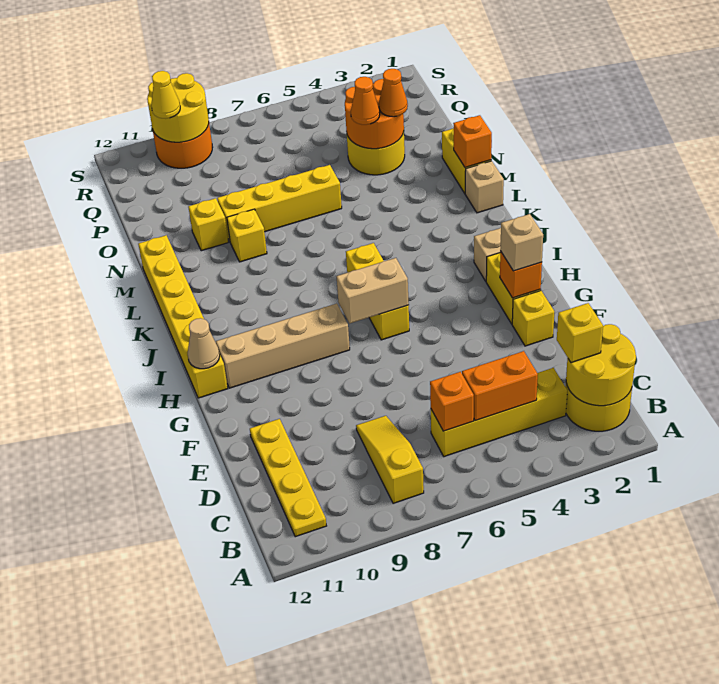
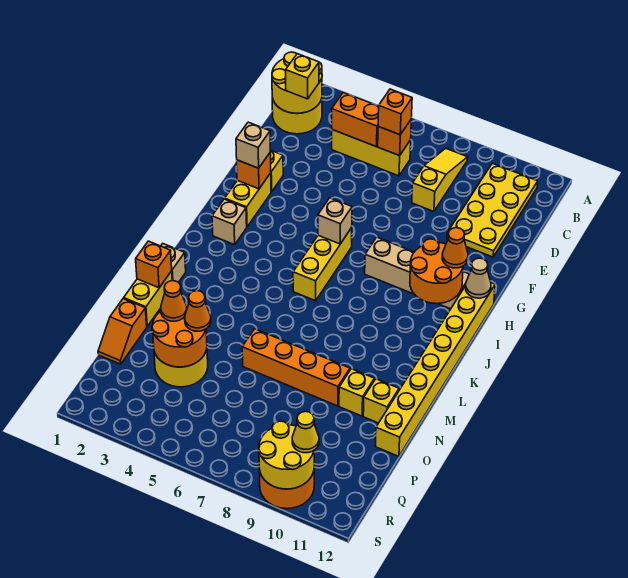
yellow 1x3 slope [356,416,424,503] -> yellow 1x3 slope turned to [412,148,468,212]
yellow 1x4 plate [250,419,326,537] -> yellow 2x4 plate [447,163,538,257]
yellow 1x4 brick [431,368,567,457] -> yellow 1x3 brick [332,130,411,176]
none -> orange 1x1 brick [378,89,412,135]
tan 1x2 brick [336,258,409,323] -> tan 1x1 brick [318,198,352,244]
none -> orange 2x2 round brick [410,239,463,304]
none -> orange 1x1 cone [442,228,468,268]
yellow 1x6 brick [138,235,228,398] -> yellow 1x8 brick [375,283,495,456]
yellow 1x1 brick [227,209,267,262] -> yellow 1x1 brick moved to [363,379,399,423]
yellow 1x4 brick [217,165,342,241] -> orange 1x4 brick [242,329,350,406]
none -> orange 1x2 slope [98,299,147,364]

